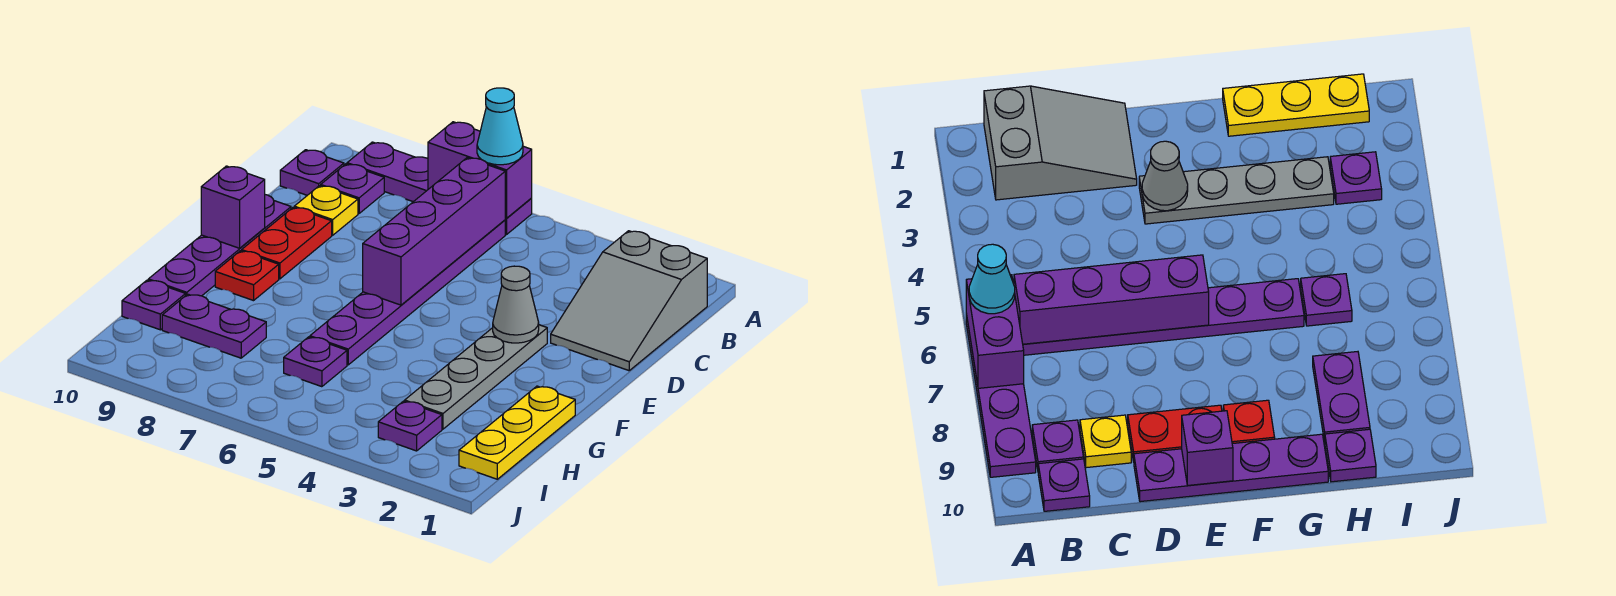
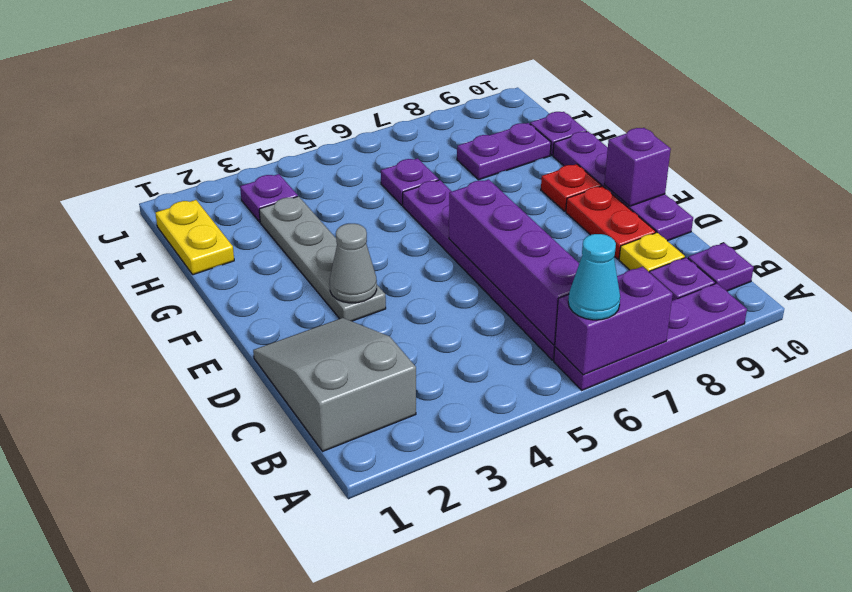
yellow 1x3 plate [459,386,575,479] -> yellow 1x2 plate [155,200,234,275]

